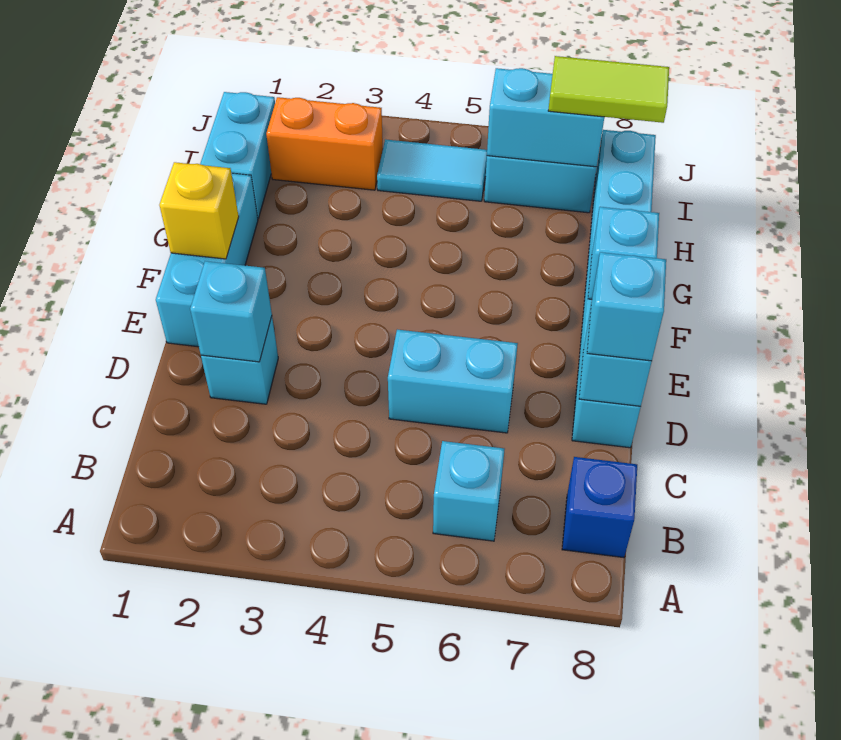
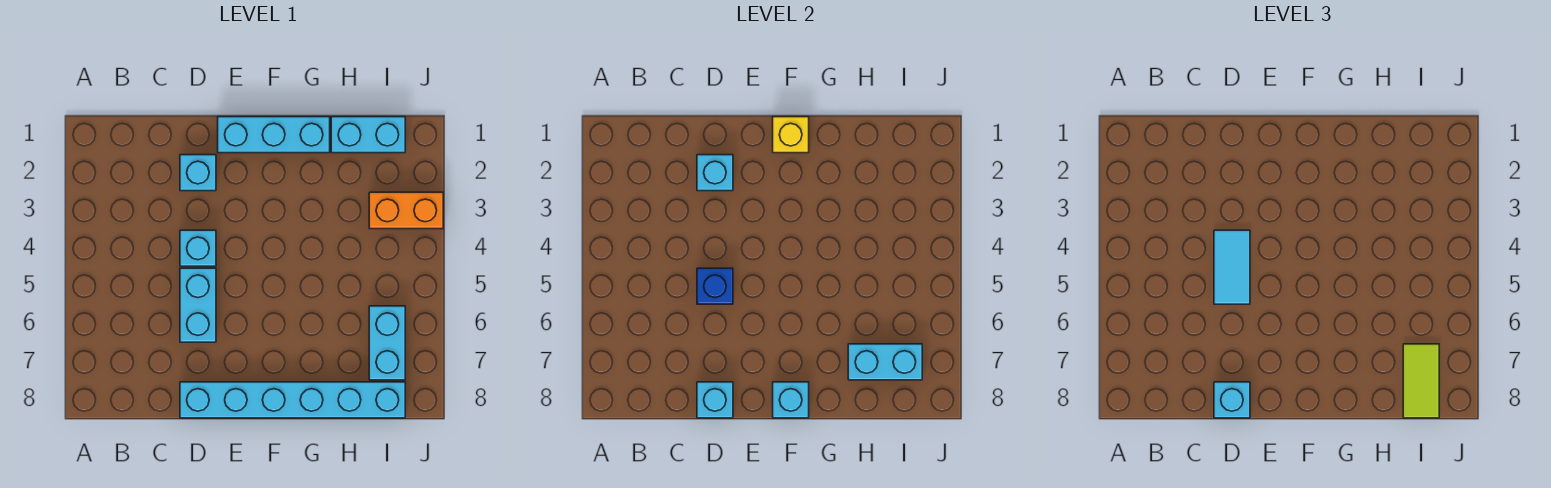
cyan 1x1 brick [433,441,504,541] -> cyan 1x1 brick moved to [180,230,216,266]
blue 1x1 brick [562,457,637,558] -> blue 1x1 brick moved to [697,268,733,304]
orange 1x2 brick [266,97,383,190] -> orange 1x2 brick turned to [369,192,443,229]
cyan 1x2 tile [377,139,487,201] -> cyan 1x2 tile moved to [1214,230,1250,304]
cyan 1x2 brick [487,68,604,167] -> cyan 1x2 brick turned to [848,344,922,380]

